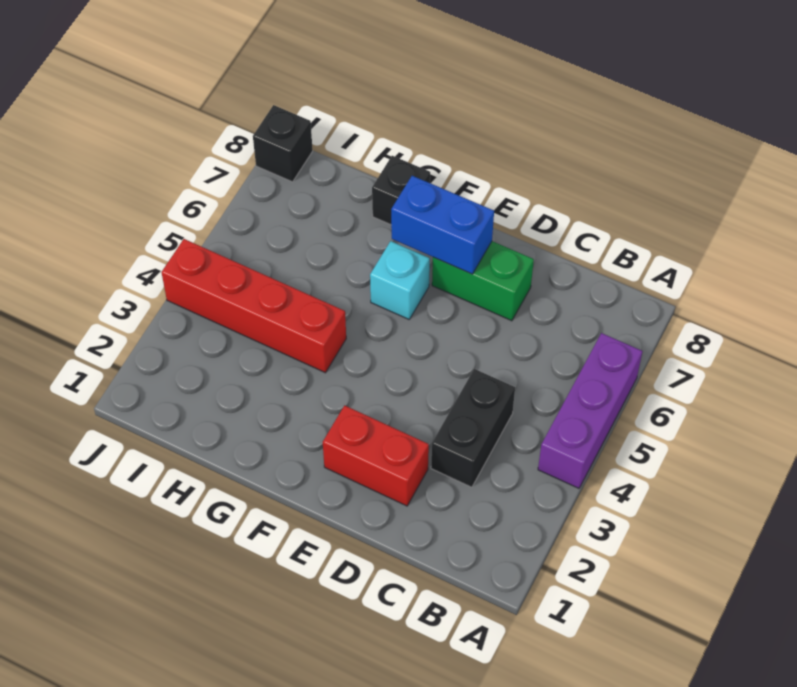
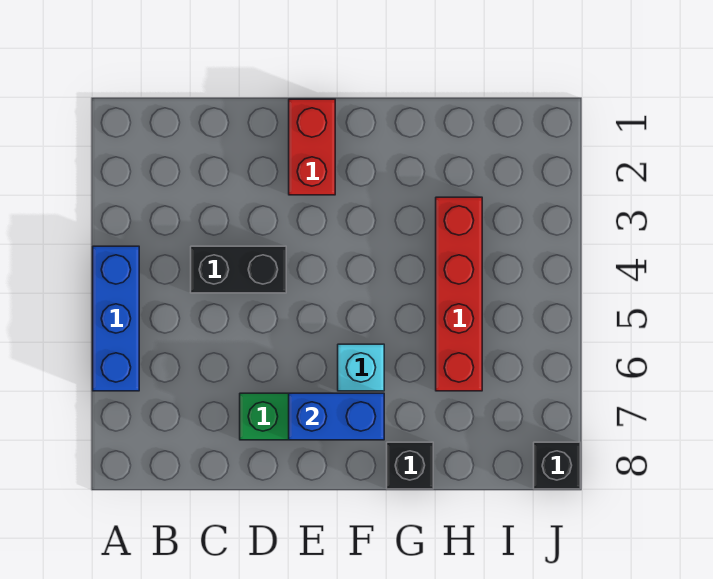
purple 1x3 brick [538,333,642,488] -> blue 1x3 brick [93,246,139,391]
black 1x2 brick [431,369,515,487] -> black 1x2 brick turned to [191,246,286,293]
red 1x2 brick [323,405,429,506] -> red 1x2 brick turned to [289,99,335,195]
red 1x4 brick [161,239,346,373] -> red 1x4 brick turned to [436,197,482,391]

